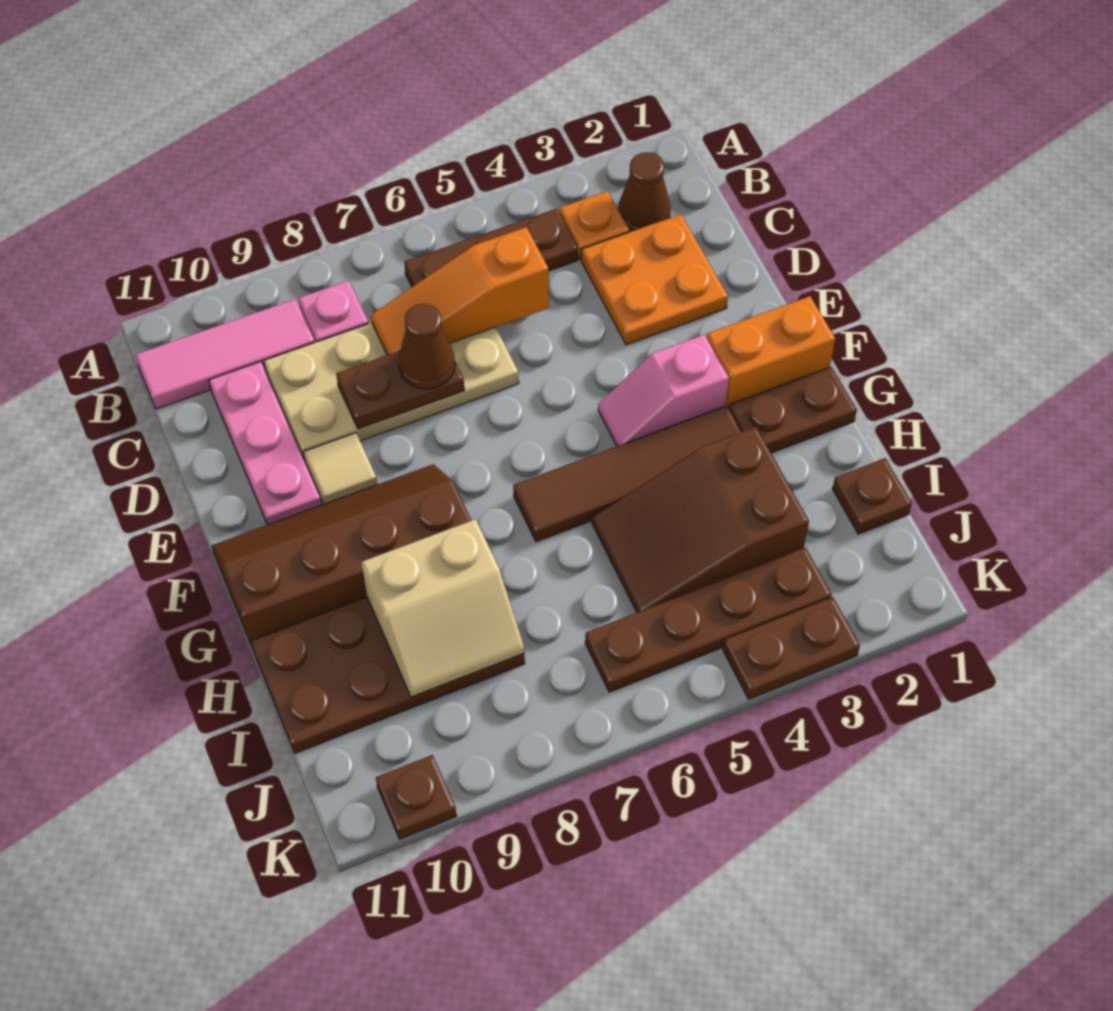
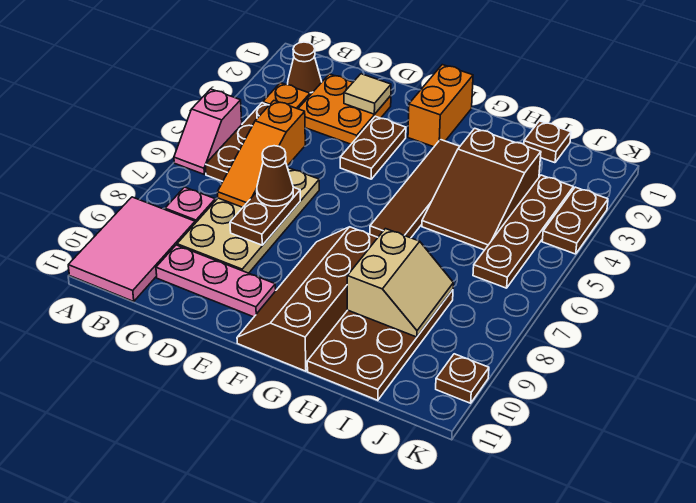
pink 1x3 tile [135,299,315,409] -> pink 2x3 tile [68,197,195,301]
tan 1x1 tile [304,433,377,504] -> tan 1x1 tile moved to [344,74,391,114]
pink 1x2 slope [598,335,729,446] -> pink 1x2 slope moved to [174,89,242,174]
brown 1x2 plate [729,367,857,453] -> brown 1x2 plate moved to [340,116,406,179]

